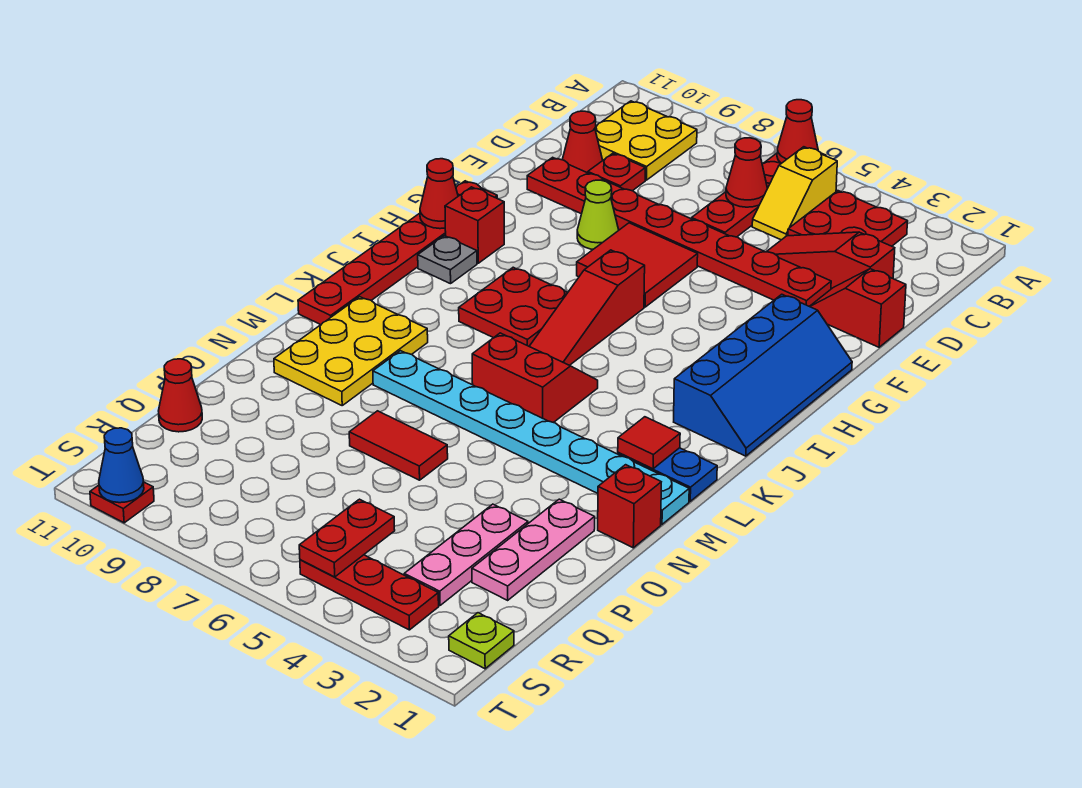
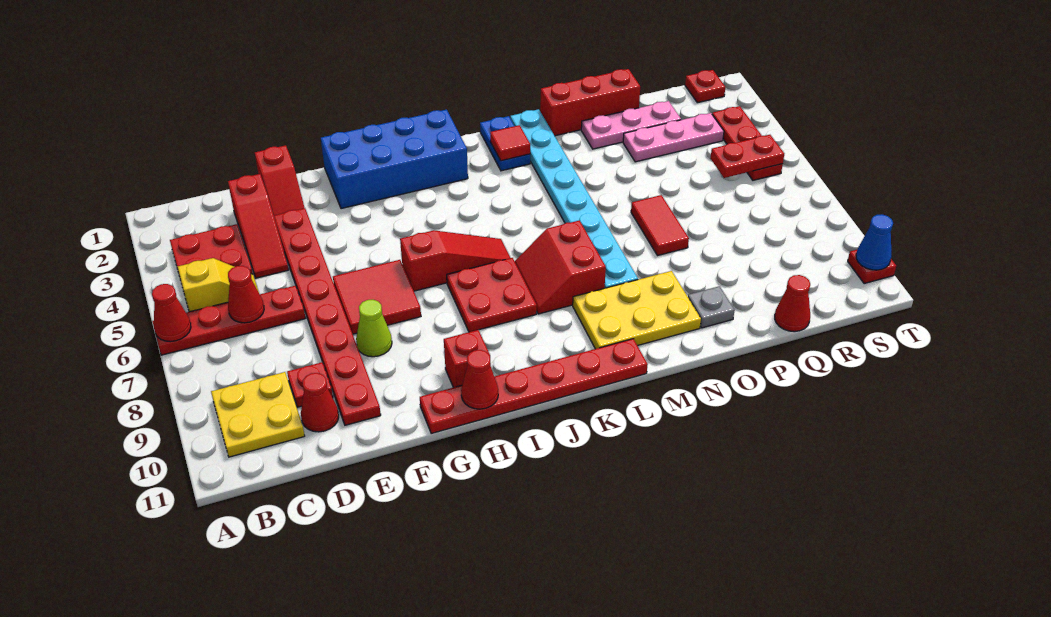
blue 2x4 slope [674,294,852,456] -> blue 2x4 brick [321,109,468,209]
grey 1x1 plate [418,236,477,284] -> grey 1x1 plate moved to [688,286,735,328]
red 2x2 slope [472,333,598,423] -> red 2x2 slope moved to [515,220,606,314]
red 1x1 brick [598,465,661,548] -> red 1x3 brick [540,69,640,136]
lime 1x1 plate [449,613,514,669] -> red 1x1 plate [685,70,726,103]

